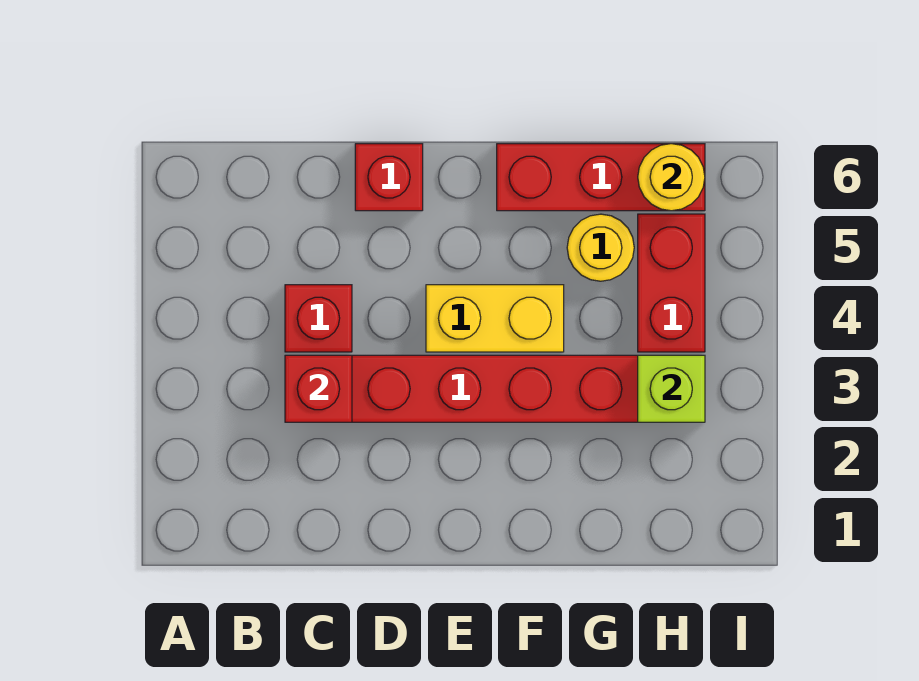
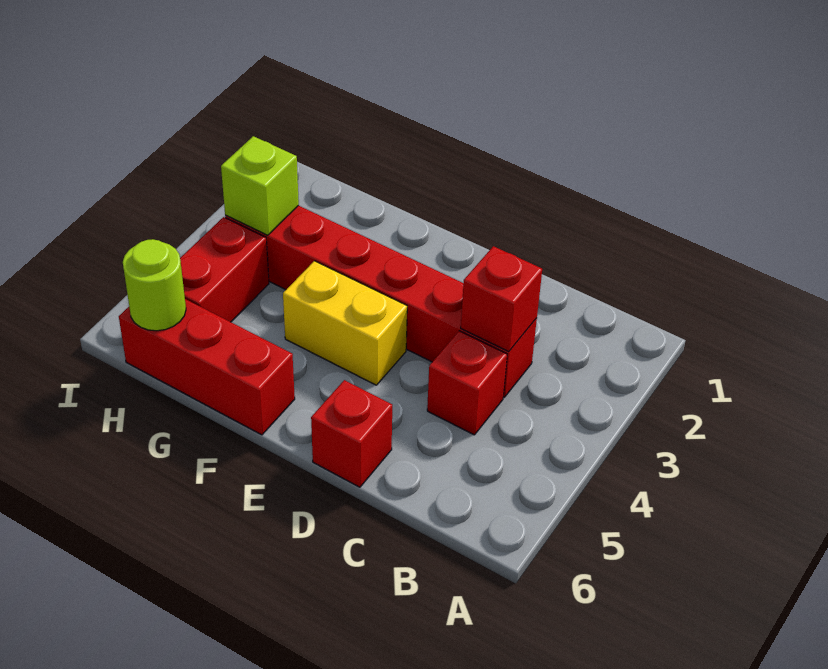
yellow 1x1 round brick [567,214,634,281] -> none
yellow 1x1 round brick [638,144,705,211] -> lime 1x1 round brick [123,239,186,331]

